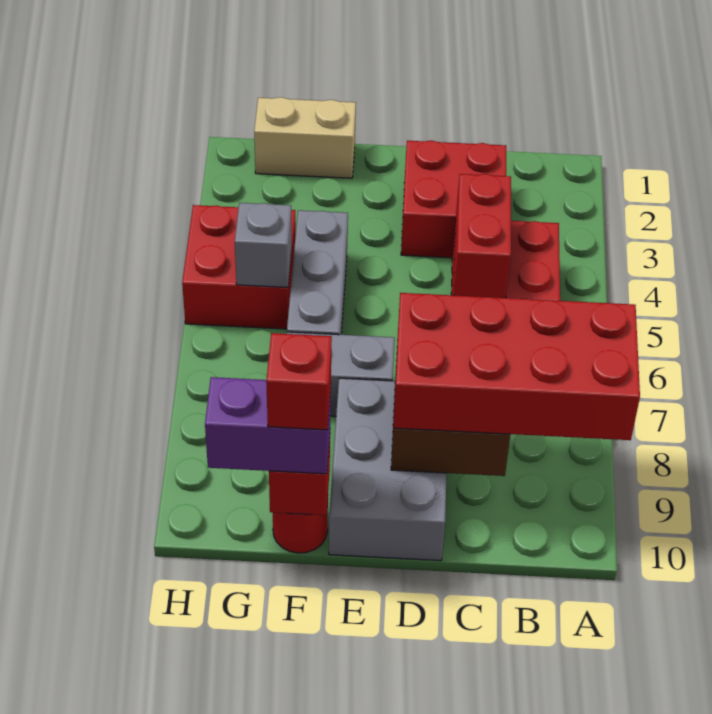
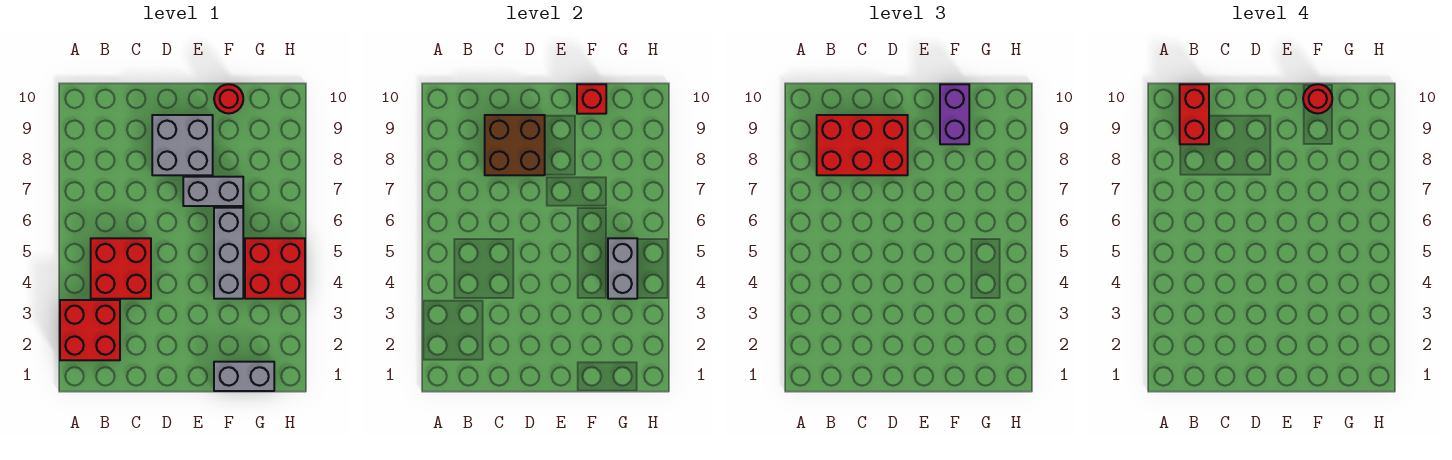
red 2x4 brick [393,293,640,440] -> red 2x3 brick [817,115,908,175]
red 2x2 brick [401,140,506,258] -> red 2x2 brick moved to [60,300,120,360]
red 1x2 brick [454,174,511,298] -> red 1x2 brick moved to [1180,84,1209,144]
grey 2x3 brick [329,378,447,561] -> grey 2x2 brick [152,115,213,175]
tan 1x2 brick [254,97,356,178] -> grey 1x2 brick [214,362,274,391]
purple 1x2 brick [205,377,331,474] -> purple 1x2 brick turned to [940,84,969,144]
red 1x1 brick [266,333,332,430] -> red 1x1 round brick [1303,84,1332,114]
grey 1x1 brick [235,203,292,287] -> grey 1x2 brick [608,238,637,299]

